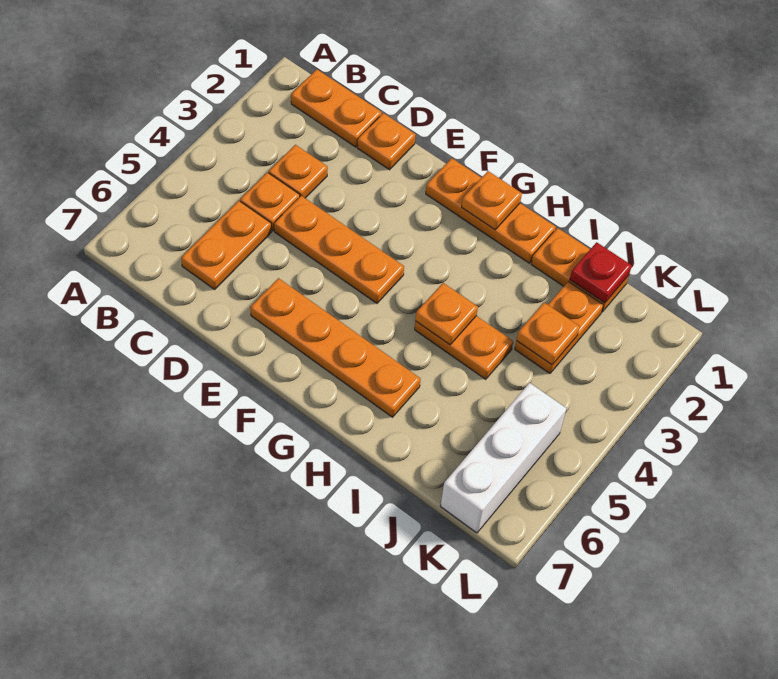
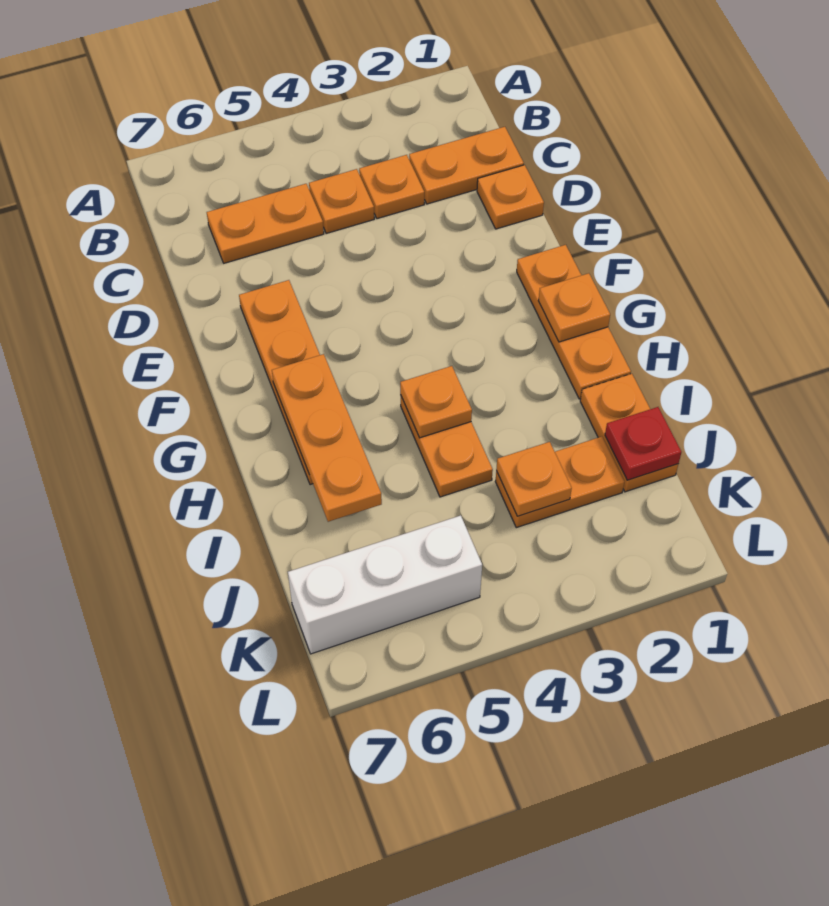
orange 1x2 plate [291,69,382,147] -> orange 1x2 plate turned to [409,127,524,204]
orange 1x3 plate [274,196,404,303] -> orange 1x3 plate moved to [272,354,382,522]

